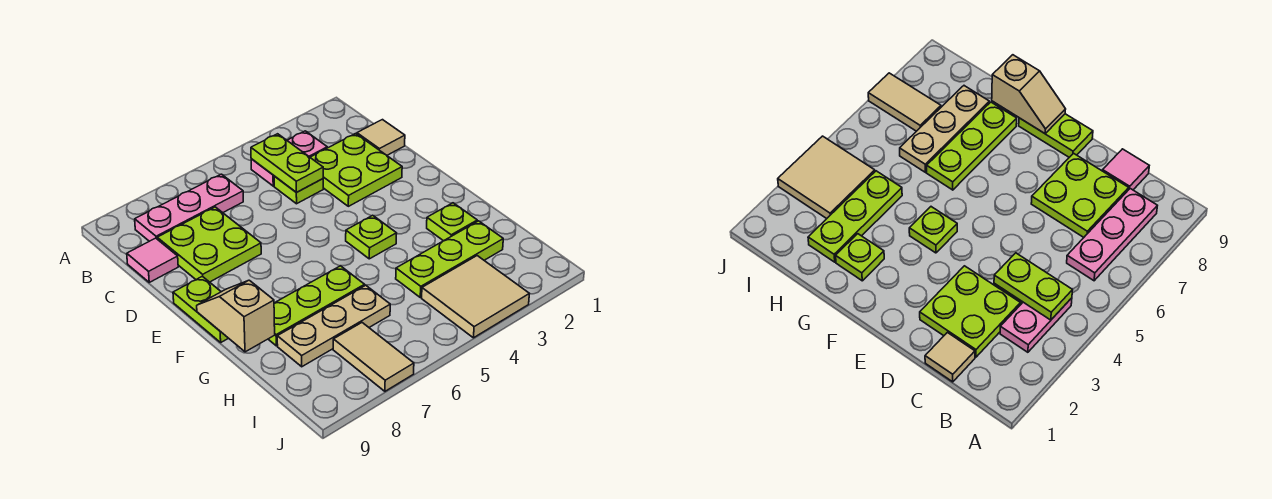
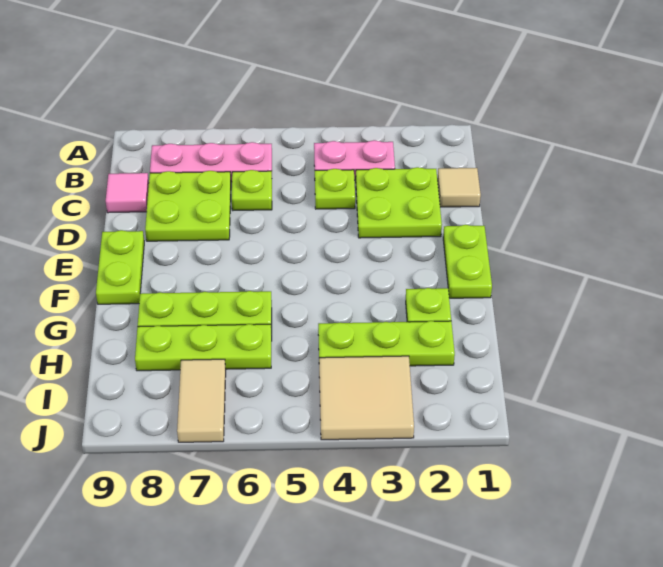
lime 1x2 plate [251,134,323,192] -> lime 1x2 plate moved to [443,225,492,298]
lime 1x1 plate [346,215,397,259] -> lime 1x1 plate moved to [232,170,272,210]
tan 1x2 slope [197,280,275,352] -> none
tan 1x3 plate [277,285,390,367] -> lime 1x3 plate [135,324,272,371]

